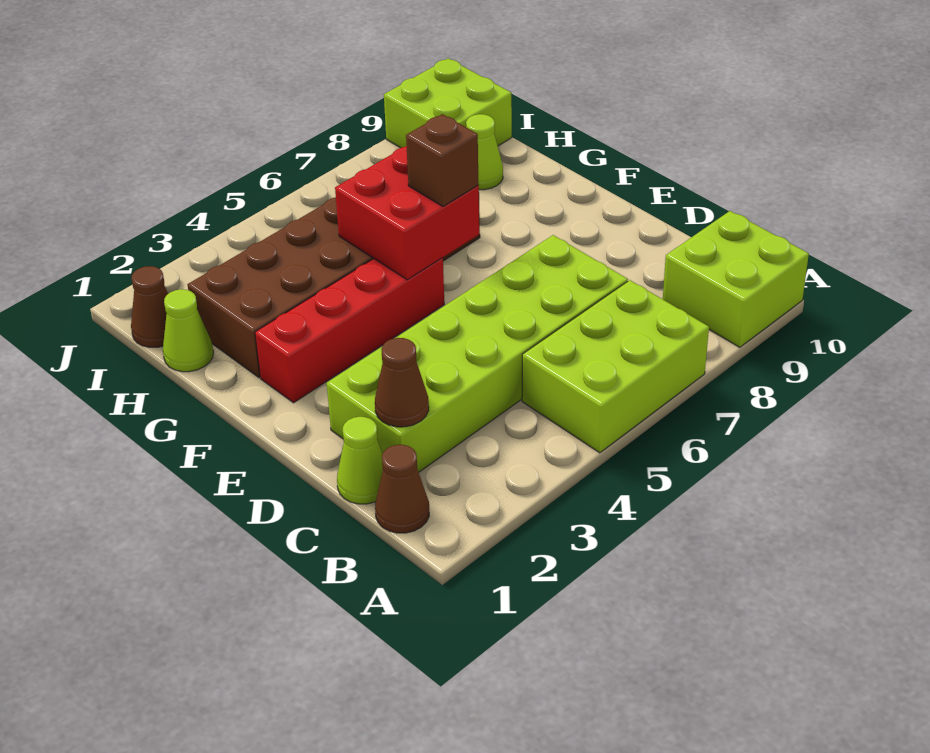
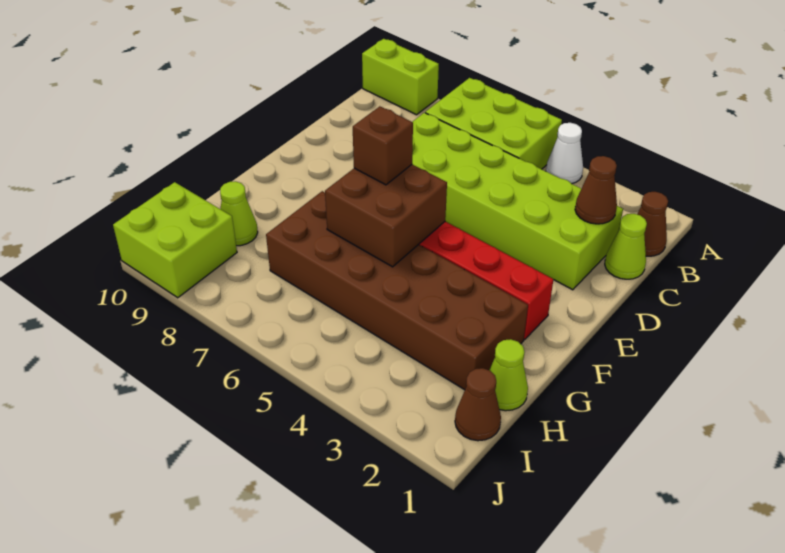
none -> white 1x1 cone [546,123,583,183]
lime 2x2 brick [663,211,809,347] -> lime 1x2 brick [362,39,439,115]
red 2x2 brick [335,146,479,280] -> brown 2x2 brick [325,164,447,267]

